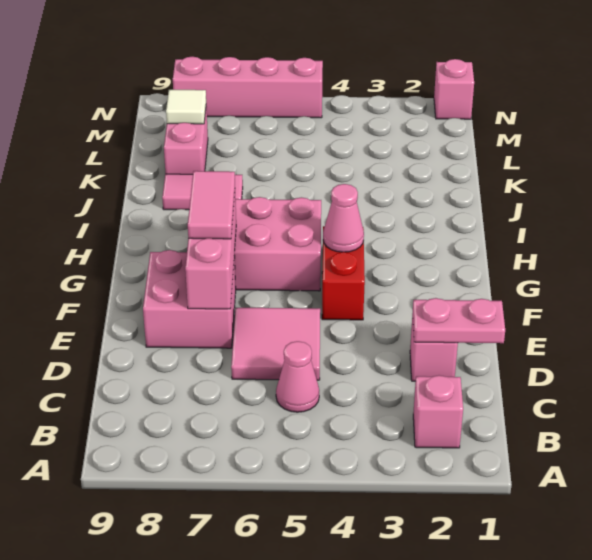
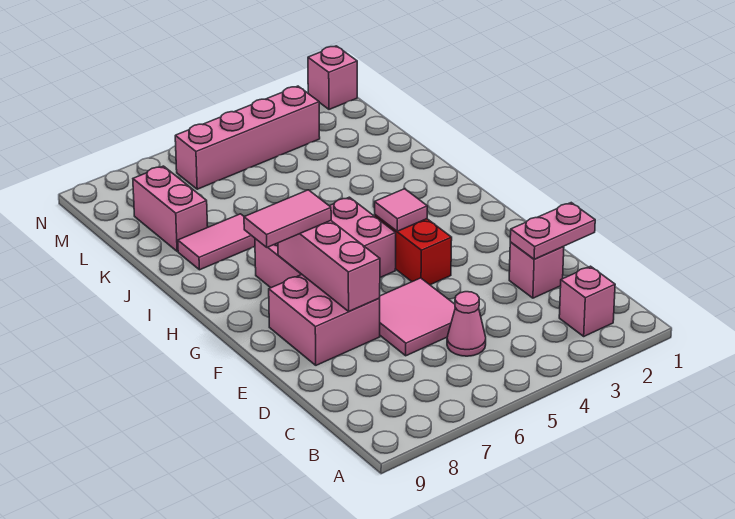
pink 1x2 tile [188,171,235,239] -> pink 1x2 tile turned to [244,190,331,247]
pink 1x1 cone [323,184,364,252] -> pink 1x1 tile [375,189,427,231]
white 1x1 tile [166,90,206,124] -> none
pink 1x4 brick [173,57,323,118] -> pink 1x4 brick moved to [175,86,320,189]

